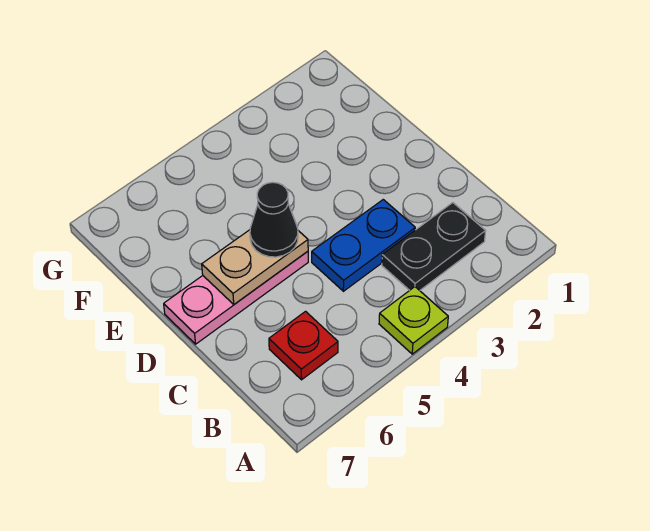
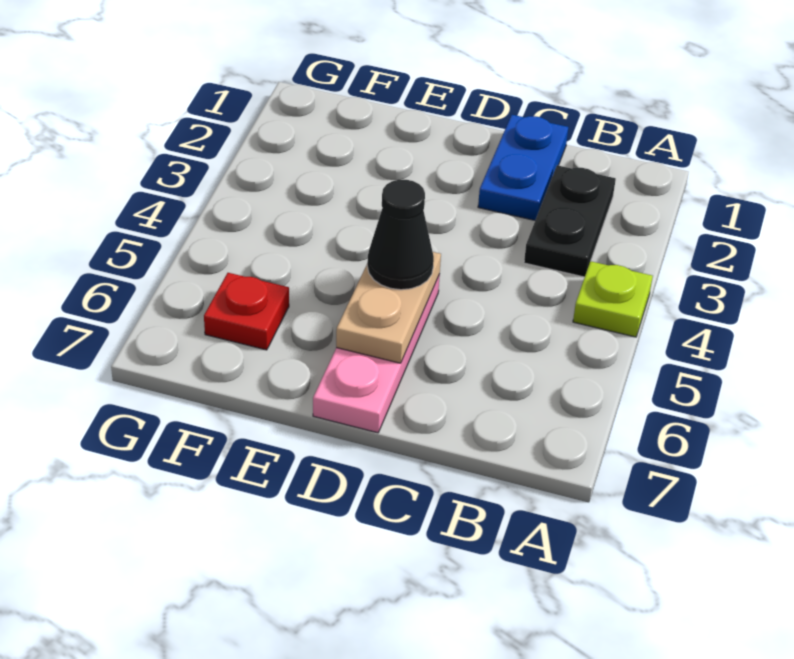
red 1x1 plate [269,311,338,380] -> red 1x1 plate moved to [204,273,289,350]
blue 1x2 plate [312,200,415,291] -> blue 1x2 plate moved to [478,115,568,220]

